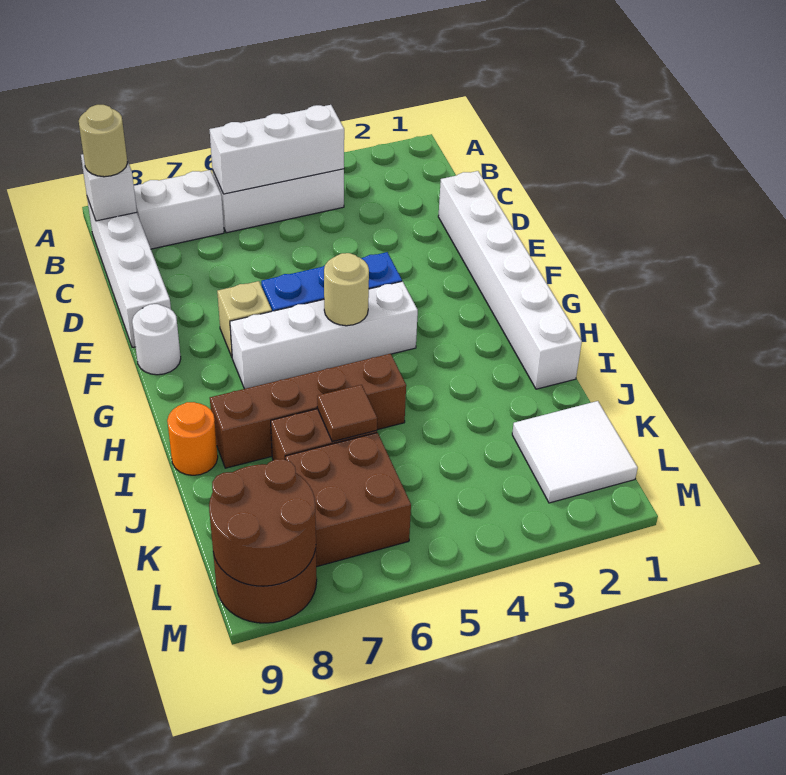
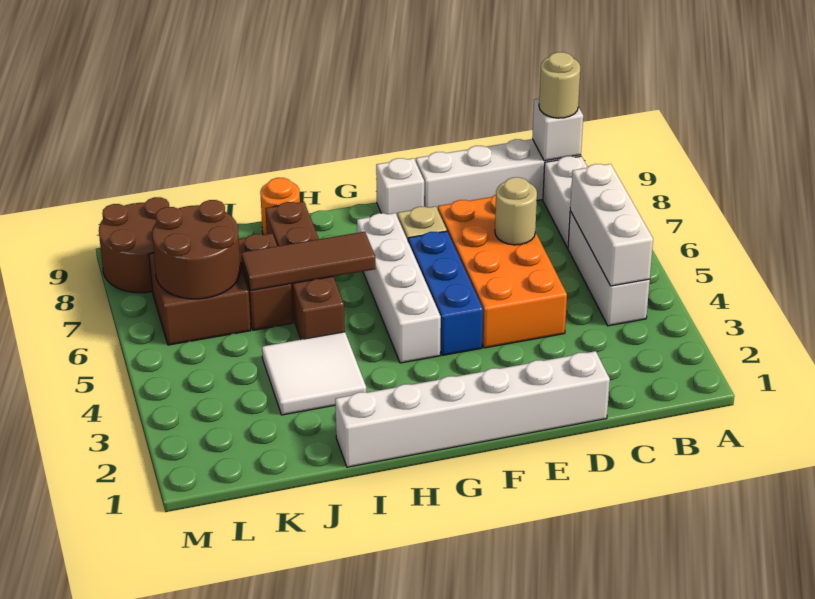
none -> orange 2x4 brick [438,195,567,348]
white 1x1 round brick [132,304,181,375] -> white 1x1 brick [376,158,424,217]
tan 1x1 round brick [324,253,369,326] -> tan 1x1 round brick moved to [495,177,537,245]
brown 1x1 tile [317,385,377,442] -> brown 1x3 tile [241,232,376,290]
white 2x2 tile [512,401,638,503] -> white 2x2 tile moved to [262,332,366,415]
brown 2x2 round brick [209,459,316,586] -> brown 2x2 round brick moved to [152,200,241,299]

